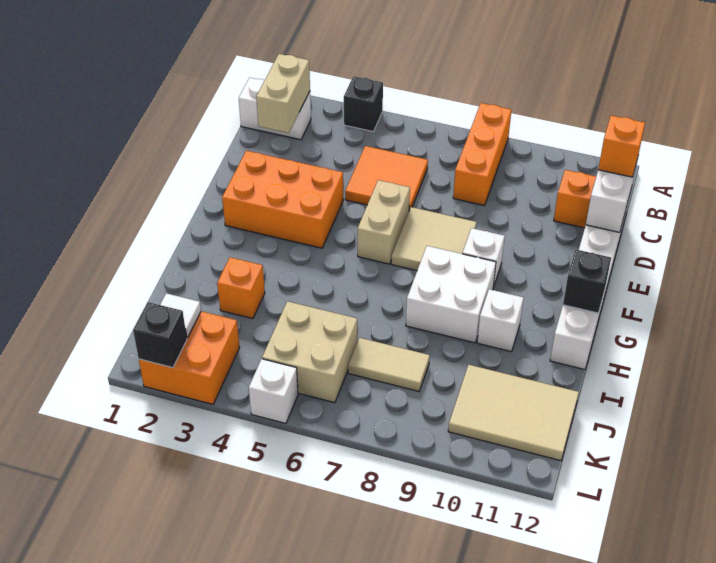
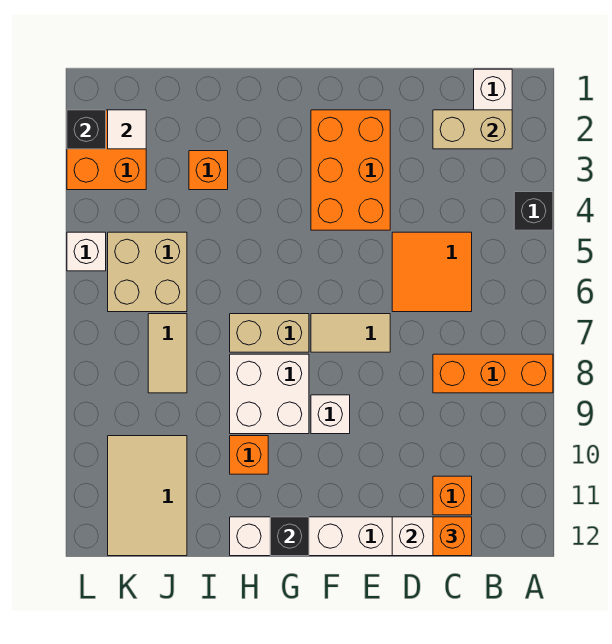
tan 1x2 brick [358,180,410,264] -> tan 1x2 brick moved to [230,314,309,352]
tan 2x2 tile [391,207,477,271] -> tan 1x2 tile [311,314,390,352]
white 1x1 brick [477,289,524,352] -> orange 1x1 brick [230,436,268,474]

